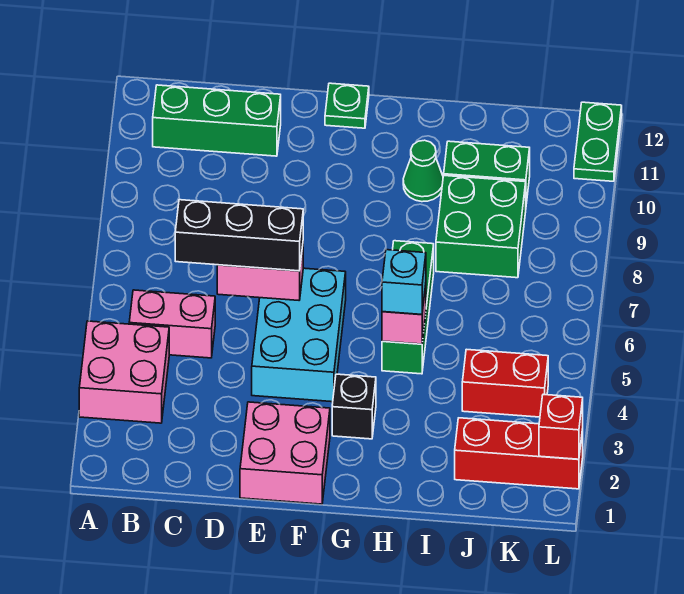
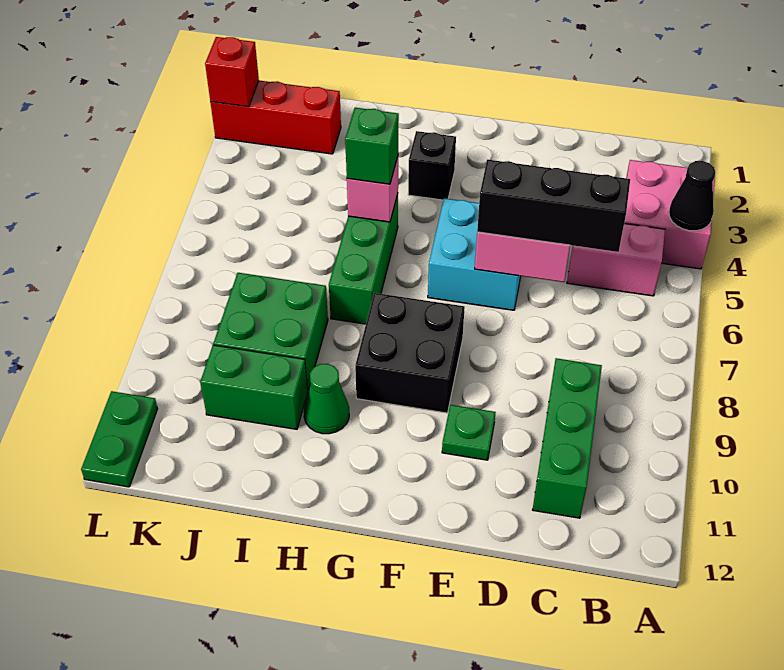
none -> black 1x1 cone [669,161,715,231]
green 1x3 brick [153,85,281,156] -> green 1x3 brick turned to [533,358,602,518]
pink 2x2 brick [240,402,330,504] -> none
cyan 2x3 brick [252,268,346,402] -> cyan 2x2 brick [428,198,521,310]
none -> black 2x2 brick [355,293,465,413]
green 1x1 plate [325,83,369,128] -> green 1x1 plate moved to [442,405,496,460]
cyan 1x1 brick [382,250,426,315] -> green 1x1 brick [345,108,399,184]
red 1x2 brick [462,349,548,417] -> none

